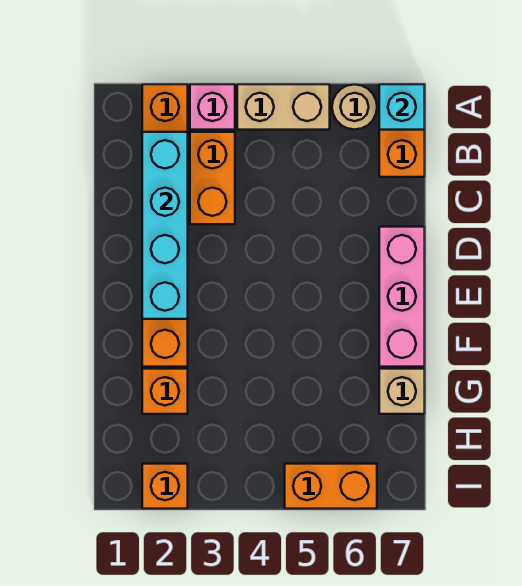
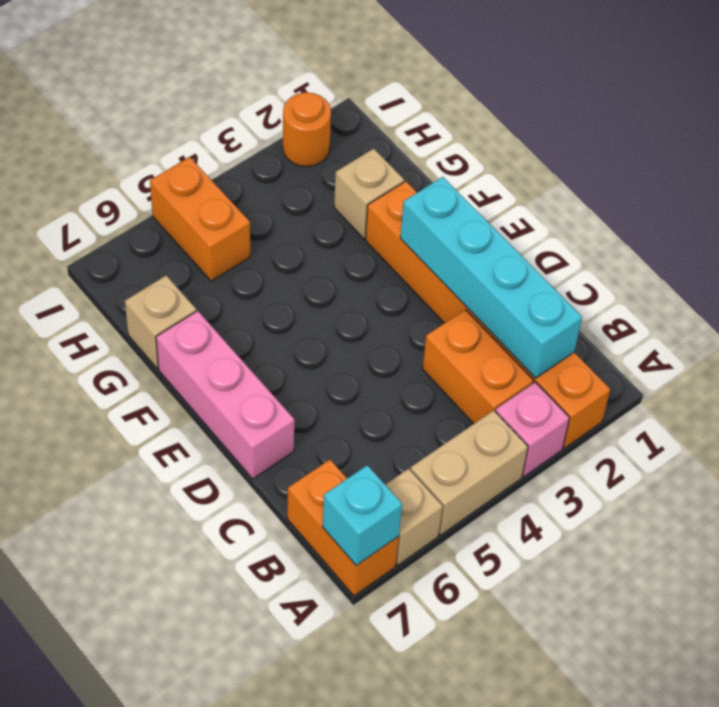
tan 1x1 round brick [332,84,377,130] -> tan 1x1 brick [385,469,443,565]
orange 1x1 brick [142,369,188,414] -> tan 1x1 brick [334,149,404,239]
orange 1x1 brick [142,464,188,509] -> orange 1x1 round brick [283,92,331,167]
orange 1x2 brick [285,464,377,509] -> orange 1x2 brick turned to [150,157,250,281]

